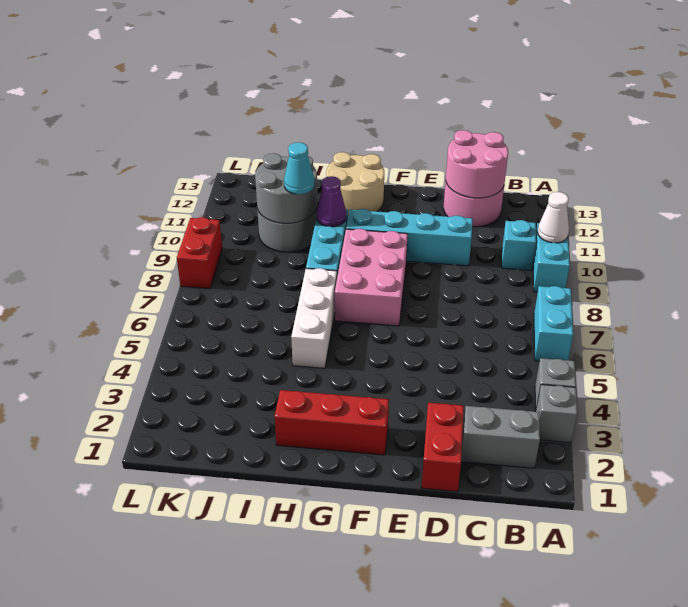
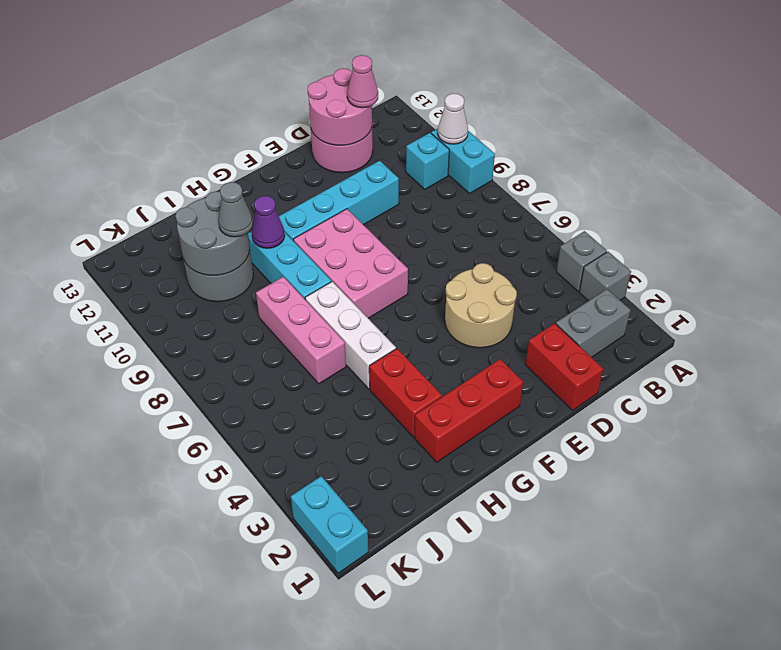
cyan 1x2 brick [534,286,573,361] -> cyan 1x2 brick moved to [291,476,368,573]
none -> pink 1x1 cone [347,55,378,108]
tan 2x2 round brick [326,152,384,215] -> tan 2x2 round brick moved to [445,263,517,348]
none -> pink 1x3 brick [256,277,346,384]
cyan 1x1 cone [284,142,314,194] -> grey 1x1 cone [218,182,253,237]
red 1x2 brick [177,217,222,289] -> red 1x2 brick moved to [369,349,442,437]

